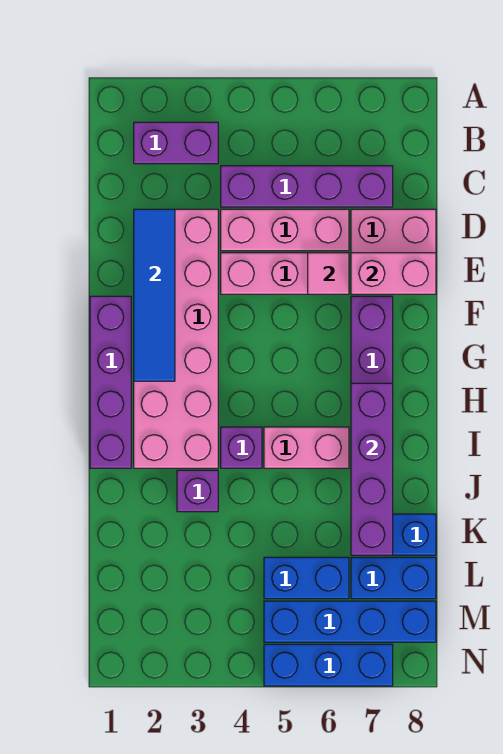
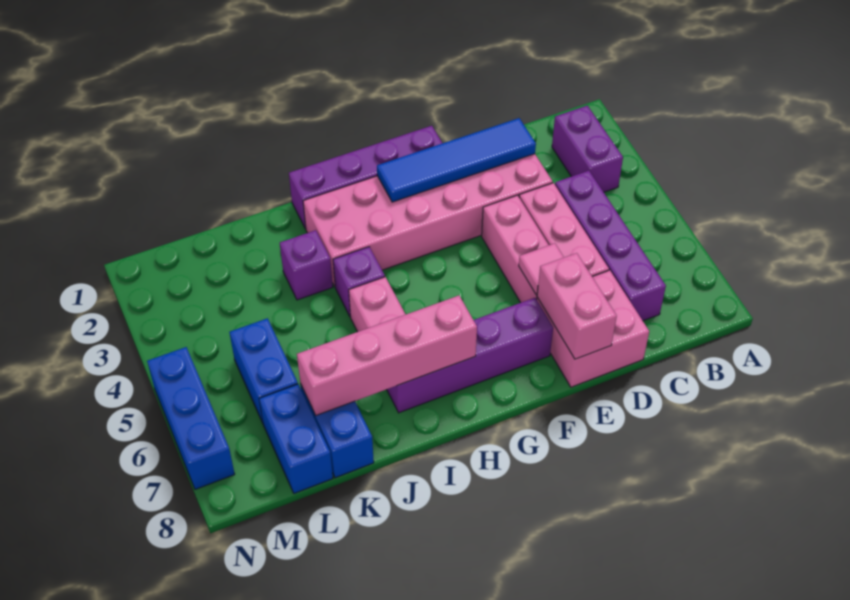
purple 1x4 brick [351,383,393,555] -> pink 1x4 brick [297,296,477,415]
blue 1x4 brick [264,601,436,642] -> none

